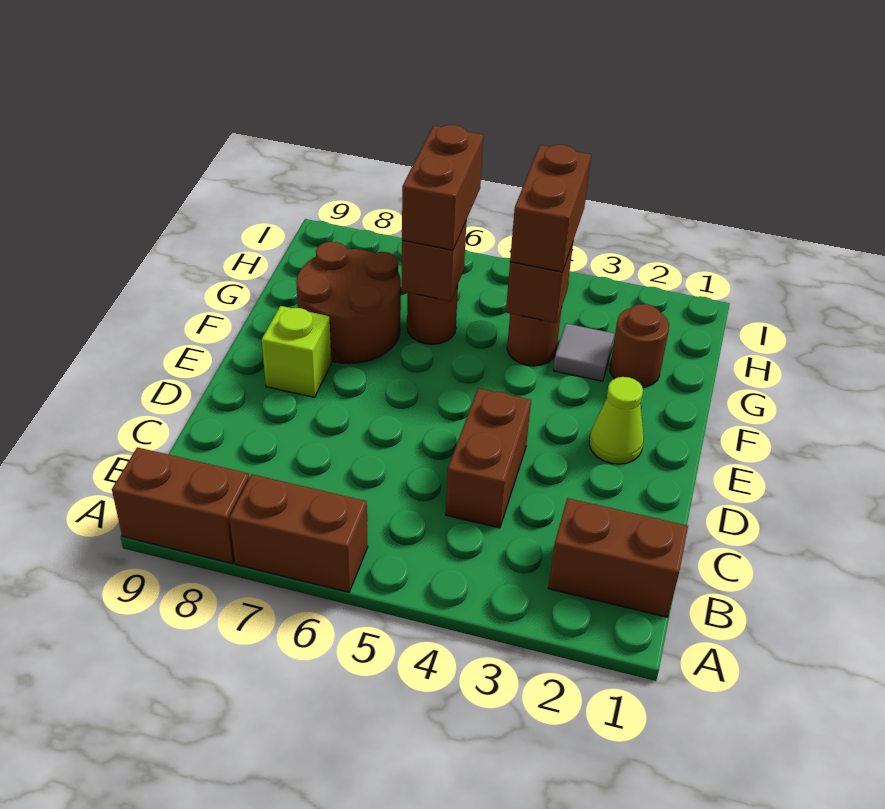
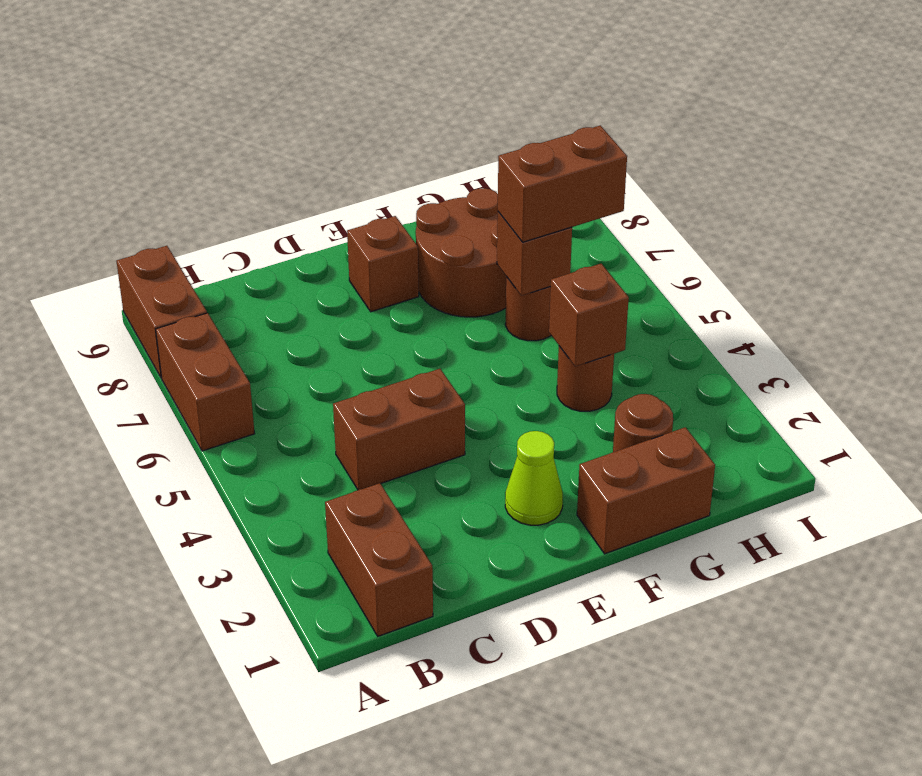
lime 1x1 brick [262,306,331,397] -> brown 1x1 brick [347,216,419,312]
grey 1x1 tile [553,324,614,381] -> none
brown 1x2 brick [510,145,591,272] -> brown 1x2 brick moved to [577,427,715,554]

